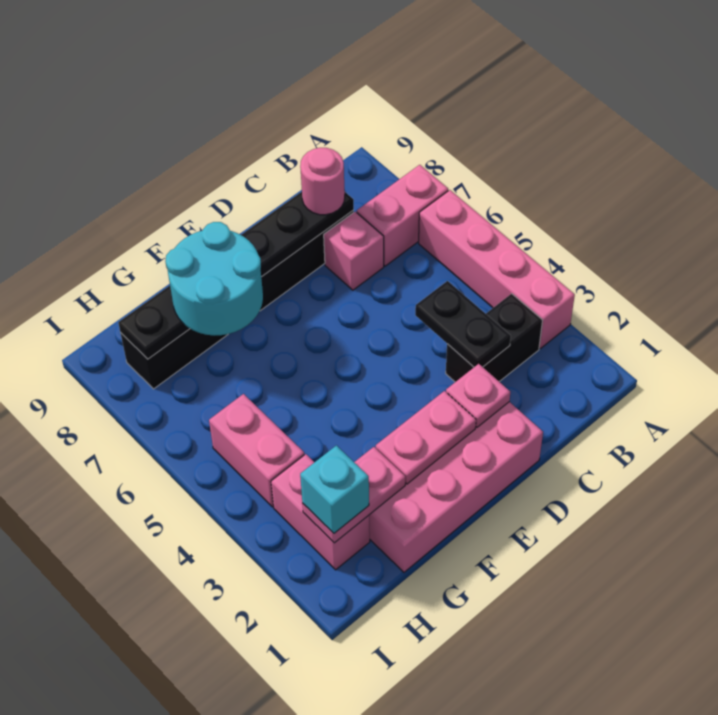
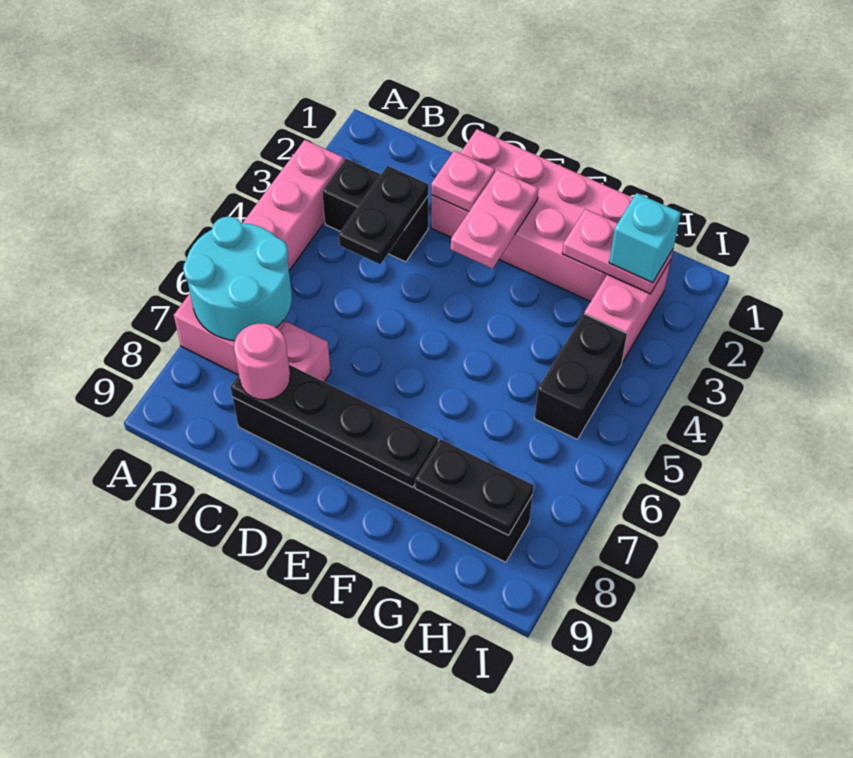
pink 1x2 plate [376,391,476,484] -> pink 1x2 plate turned to [451,170,539,269]
cyan 2x2 round brick [165,222,263,336] -> cyan 2x2 round brick moved to [183,217,292,341]
pink 1x2 brick [209,394,304,507] -> black 1x2 brick [534,314,627,439]

